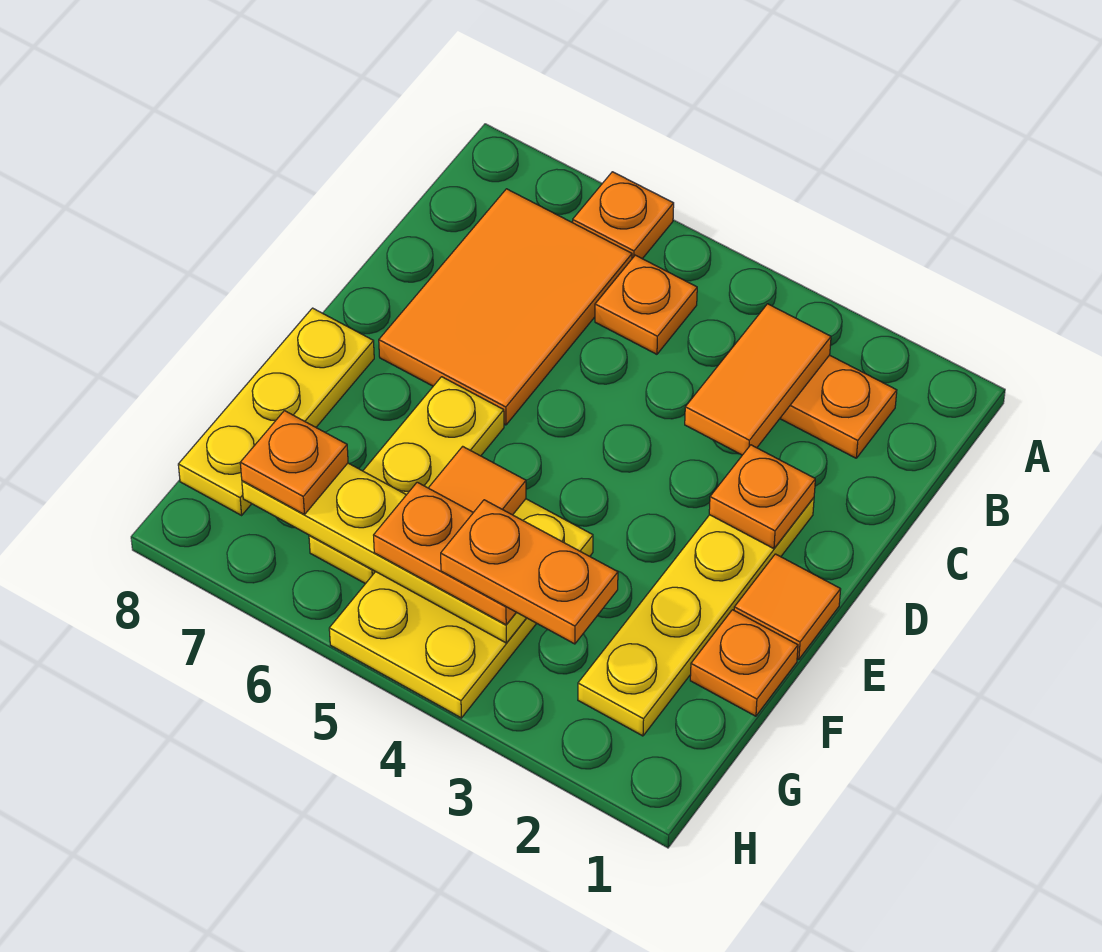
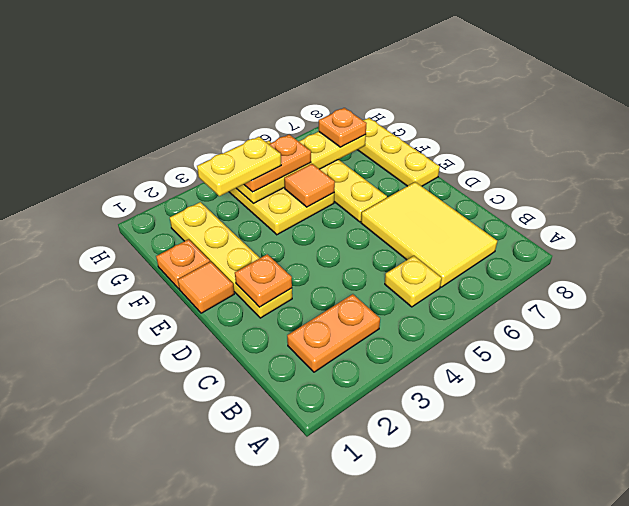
orange 1x1 plate [573,172,674,259] -> none
orange 1x2 tile [685,304,831,455] -> none
orange 1x1 plate [595,255,697,354] -> yellow 1x1 plate [385,256,442,307]
orange 2x3 tile [379,189,632,425] -> yellow 2x3 tile [361,182,497,287]
orange 1x2 plate [441,500,618,644] -> yellow 1x2 plate [197,137,281,196]

